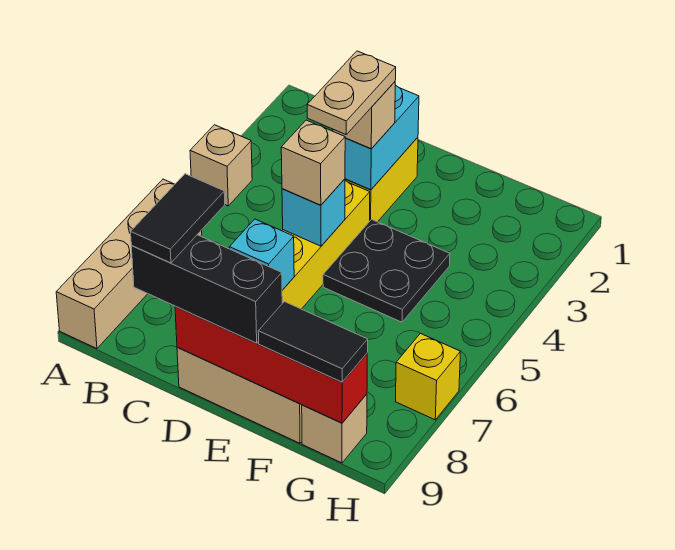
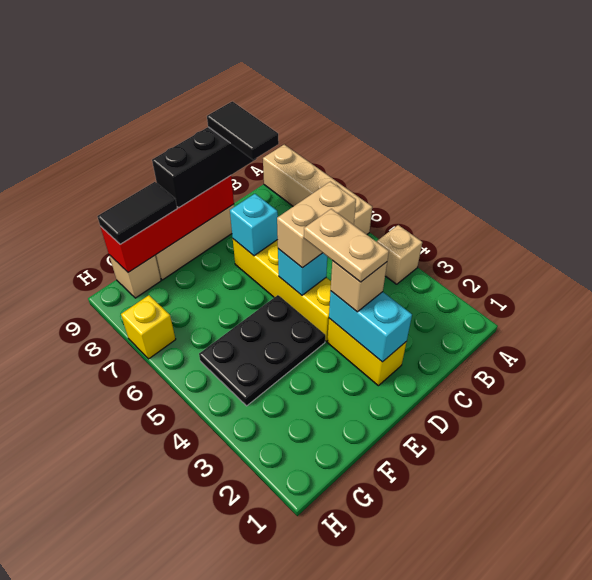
tan 1x1 brick [281,120,345,205] -> tan 1x2 brick [277,181,356,268]
black 2x2 plate [323,219,450,322] -> black 2x3 plate [199,295,325,406]

